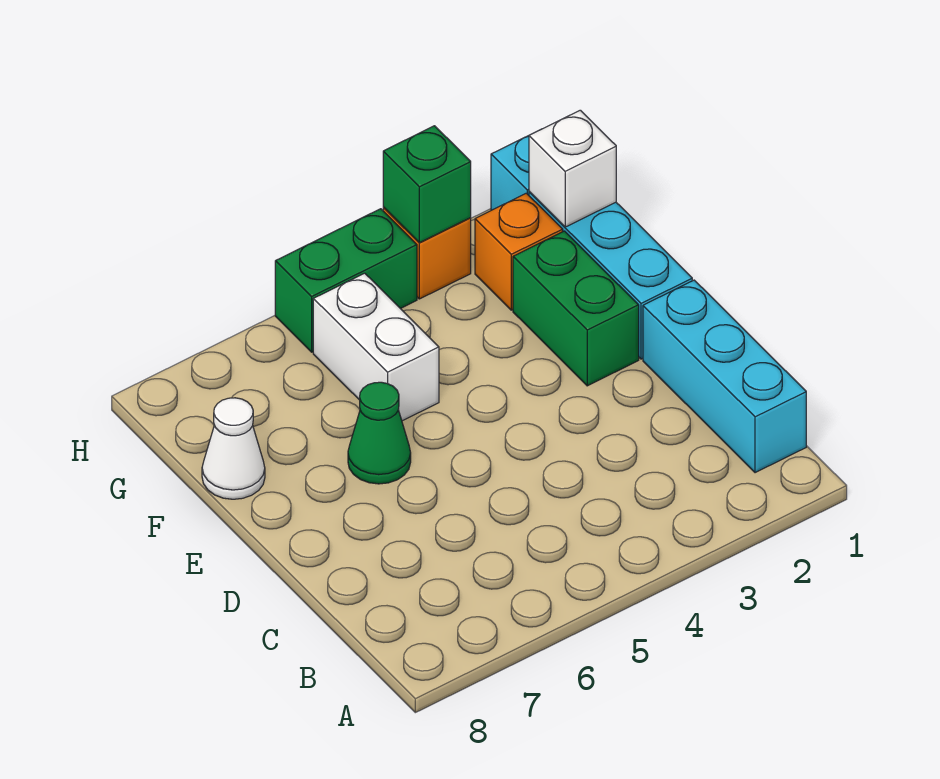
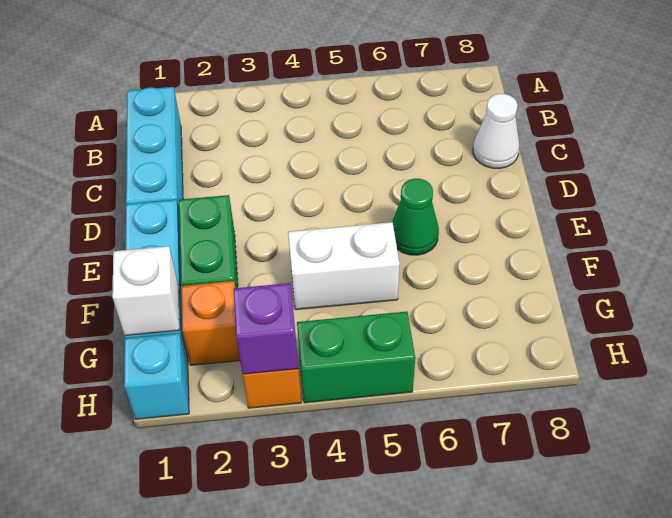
white 1x2 brick [313,273,439,421] -> white 1x2 brick turned to [288,222,400,310]
white 1x1 cone [202,398,265,499] -> white 1x1 cone moved to [473,94,519,169]
green 1x1 brick [383,126,471,243] -> purple 1x1 brick [234,283,298,374]

